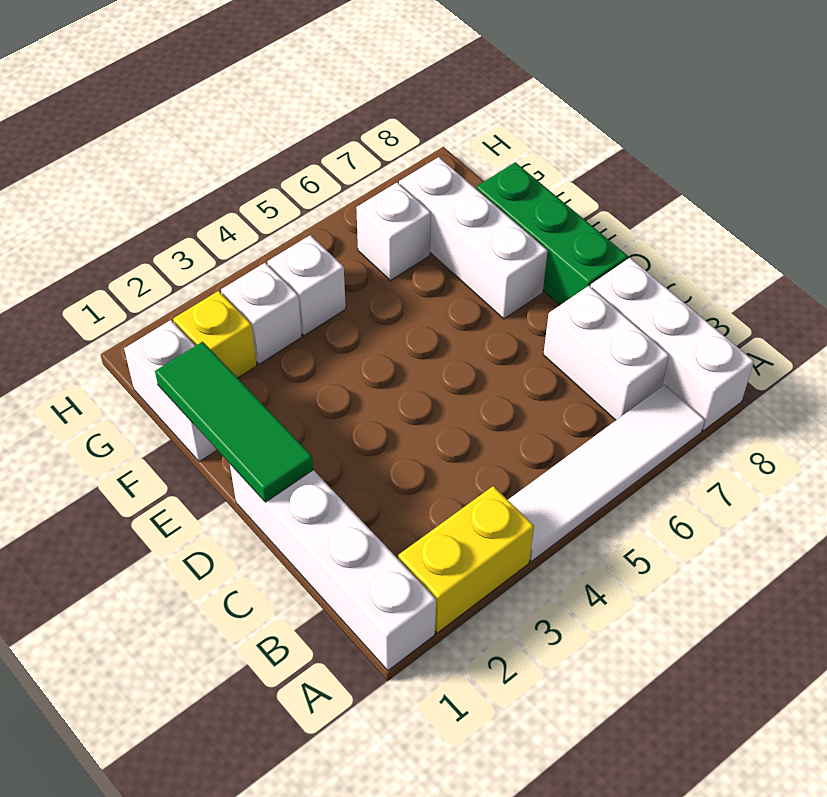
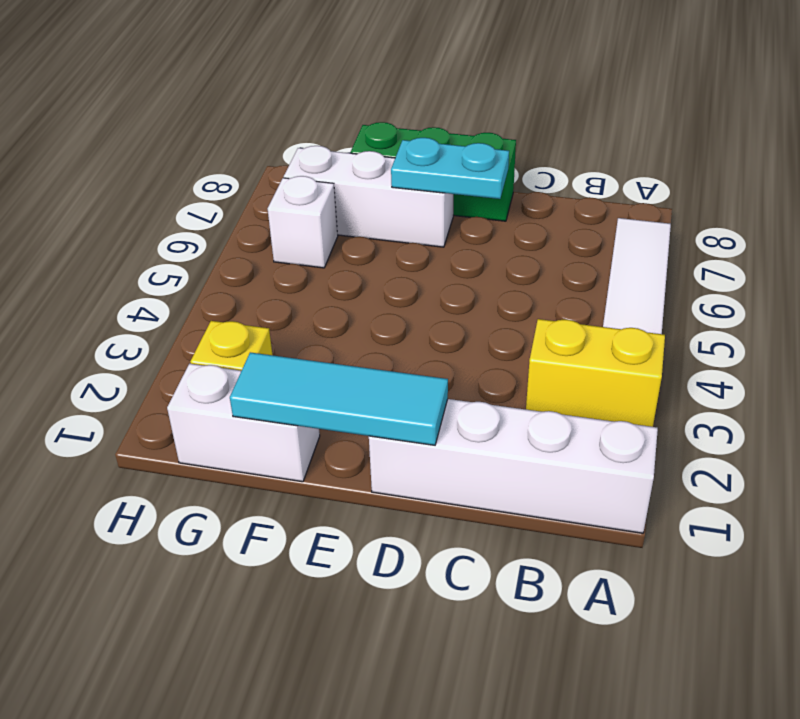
yellow 1x2 brick [398,486,534,633] -> yellow 1x2 brick turned to [526,319,665,427]
white 1x3 brick [590,258,754,431] -> none
white 1x2 brick [543,286,669,420] -> none
green 1x3 tile [155,342,313,502] -> cyan 1x3 tile [230,352,448,445]
none -> cyan 1x2 plate [391,138,509,199]
white 1x1 brick [221,263,302,364] -> none
white 1x1 brick [267,235,346,336] -> none

